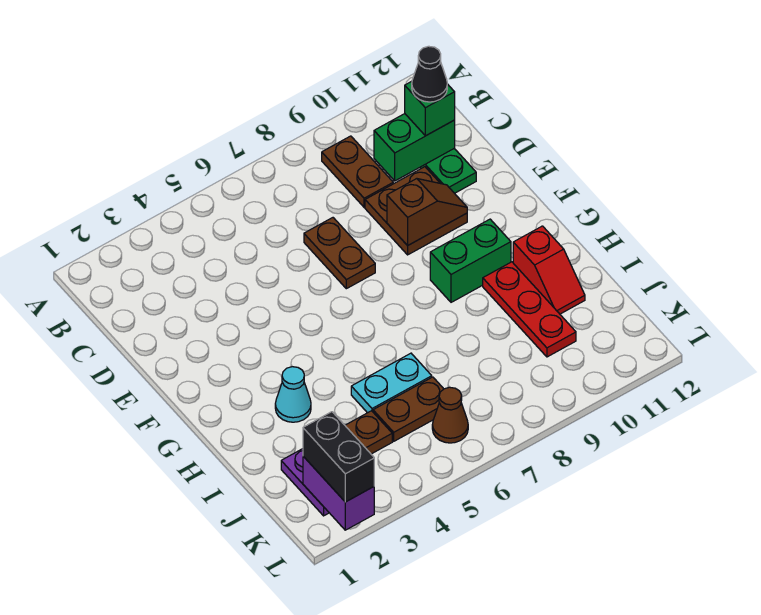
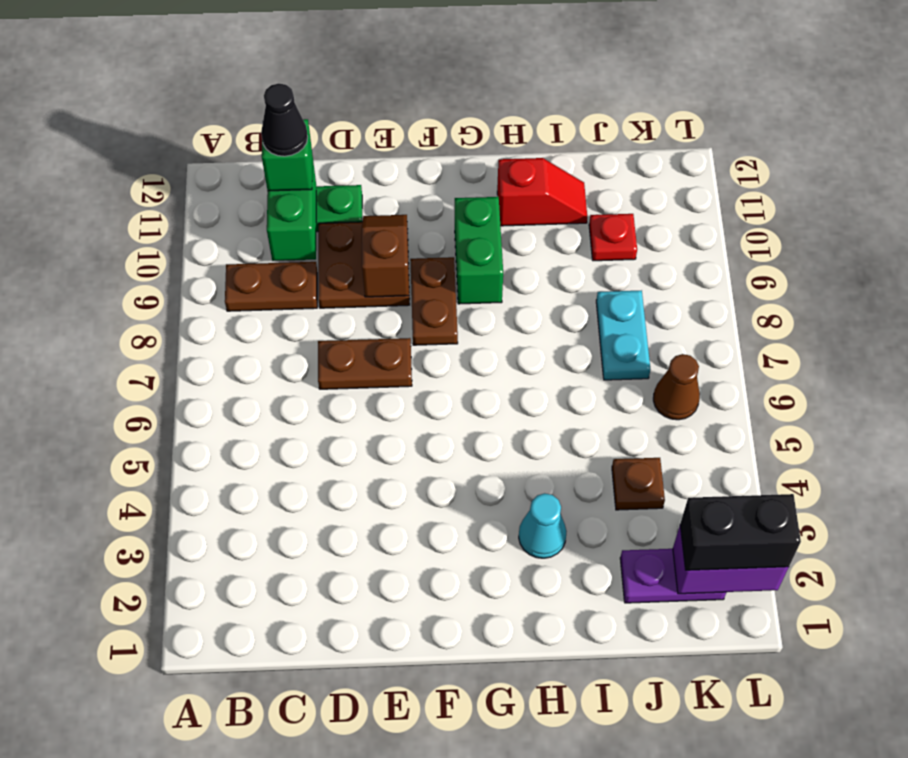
red 1x3 plate [483,262,576,357] -> red 1x1 plate [589,214,637,261]
cyan 1x2 plate [351,353,432,413] -> cyan 1x2 plate moved to [596,290,651,380]
brown 1x2 plate [373,377,443,441] -> brown 1x2 plate moved to [410,257,458,345]

